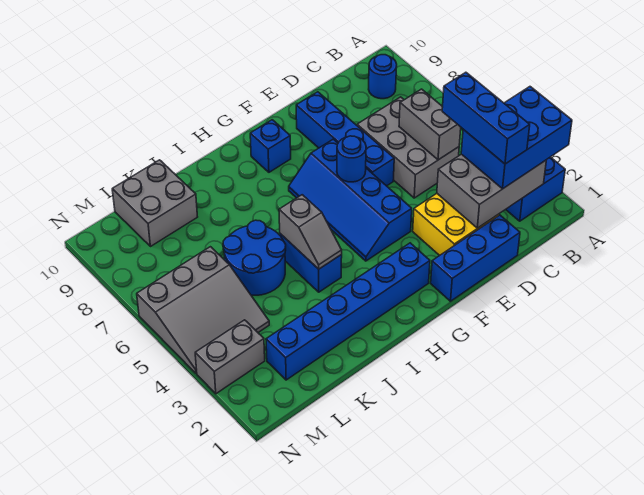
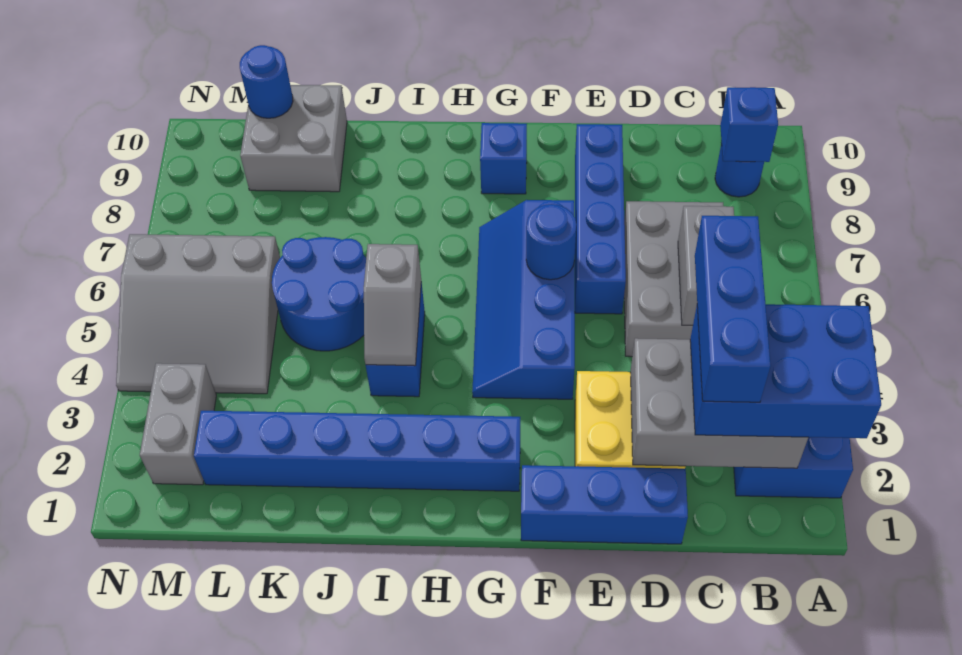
none -> blue 1x1 brick [720,87,778,162]
none -> blue 1x1 round brick [240,45,293,118]
grey 1x2 brick [195,320,265,394] -> grey 1x2 brick turned to [140,363,216,485]

